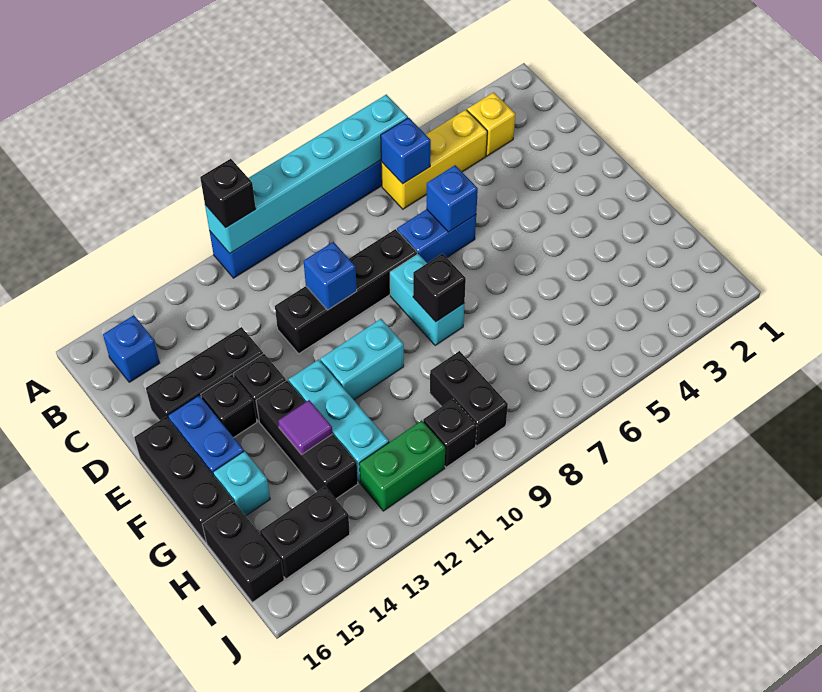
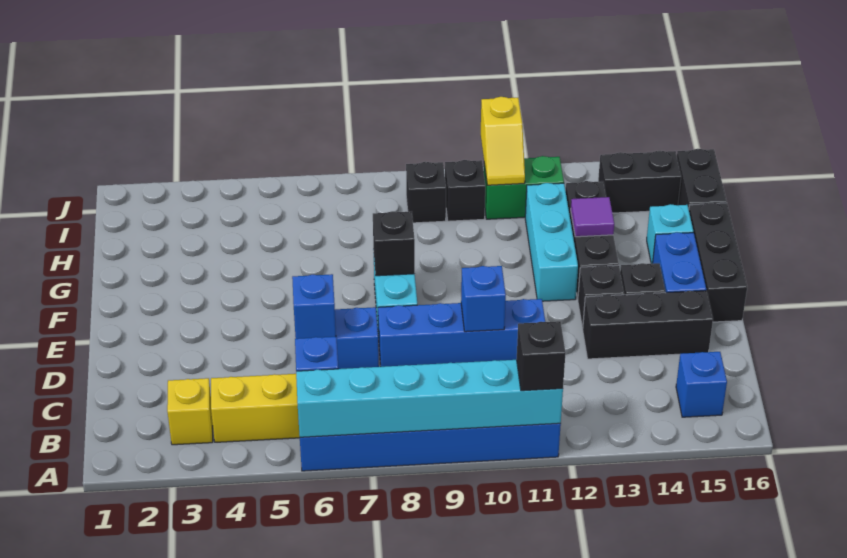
black 1x4 brick [275,229,417,354] -> blue 1x4 brick [378,299,545,367]
cyan 1x2 brick [320,319,404,400] -> none
black 1x2 brick [430,351,508,446] -> black 1x1 brick [406,162,446,223]
none -> yellow 1x2 slope [481,97,525,185]

